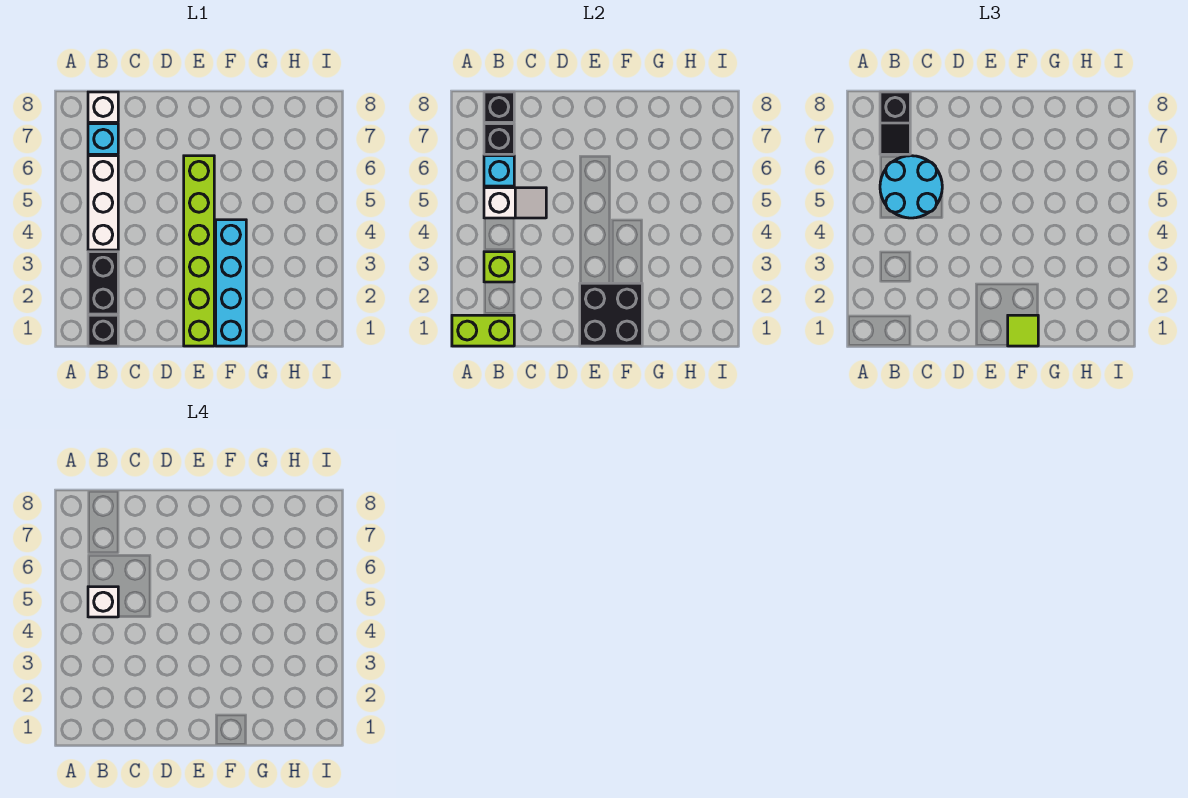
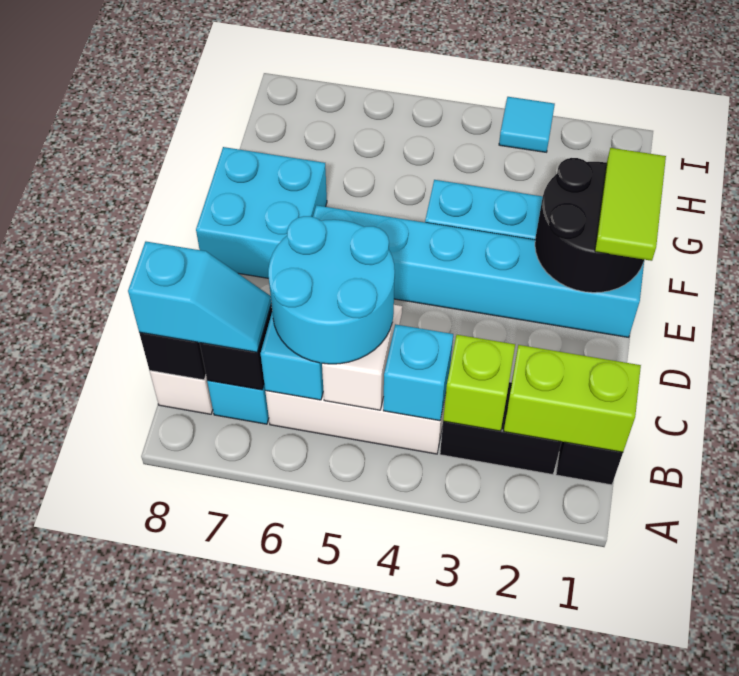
lime 1x2 brick [452,315,514,346] -> lime 1x2 brick turned to [504,345,641,452]
none -> cyan 1x1 brick [383,324,453,421]
white 1x1 brick [88,587,118,617] -> none
black 1x2 slope [880,92,910,154] -> cyan 1x2 slope [128,242,271,352]
lime 1x6 brick [184,156,214,346] -> cyan 1x6 brick [313,205,644,337]
black 2x2 brick [580,283,642,346] -> black 2x2 round brick [535,158,644,293]
none -> cyan 2x2 brick [196,147,327,278]
lime 1x1 tile [1008,315,1038,346] -> lime 1x2 tile [595,148,666,261]
none -> cyan 1x1 tile [499,97,555,152]

